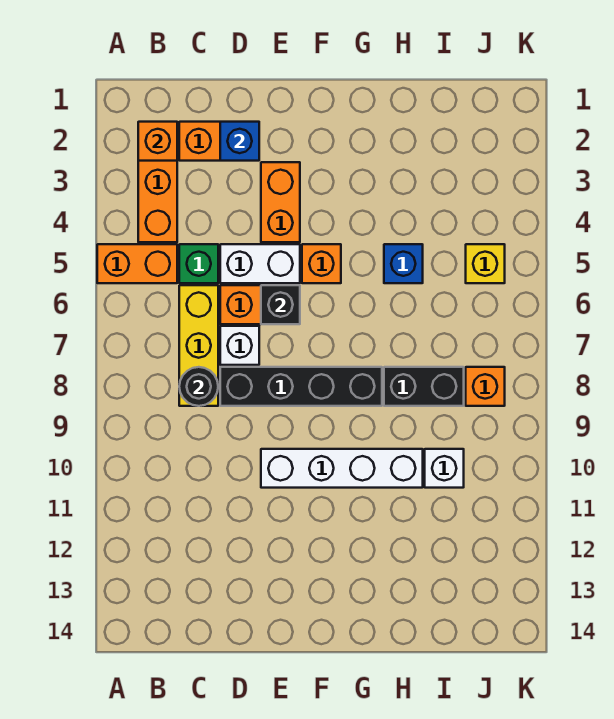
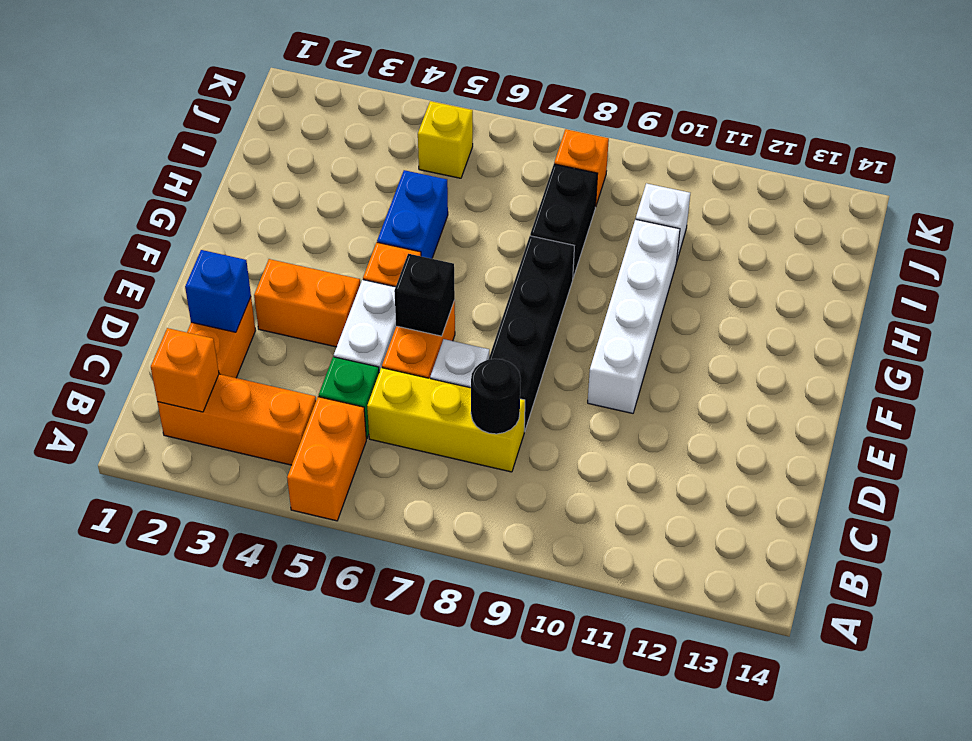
blue 1x1 brick [384,244,423,283] -> blue 1x2 brick [377,170,448,259]

